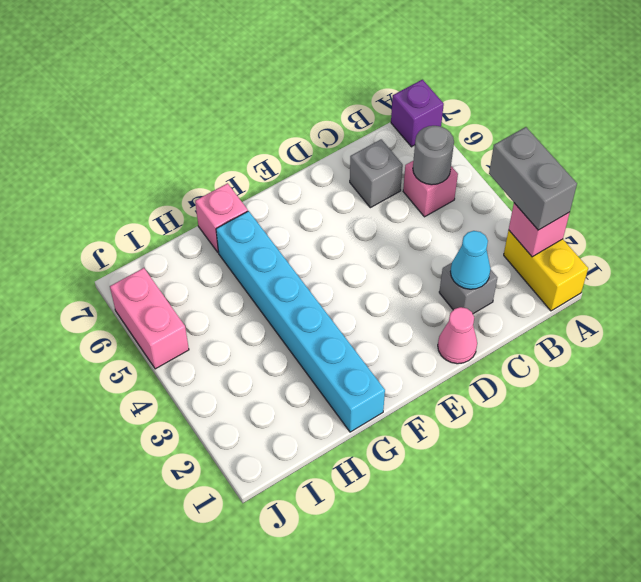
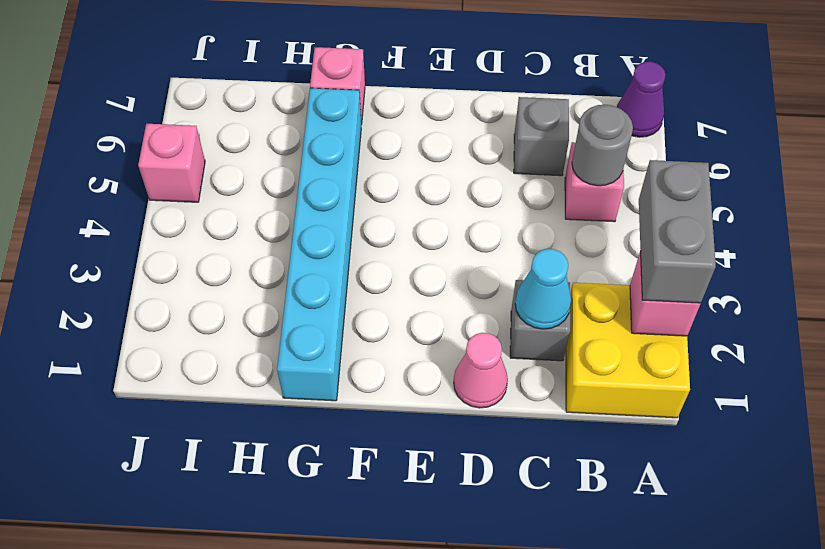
yellow 1x2 brick [504,230,588,311] -> yellow 2x2 brick [566,283,690,418]
purple 1x1 brick [391,80,444,147] -> purple 1x1 cone [617,62,666,137]
pink 1x2 brick [110,268,189,369] -> pink 1x1 brick [138,124,205,202]

